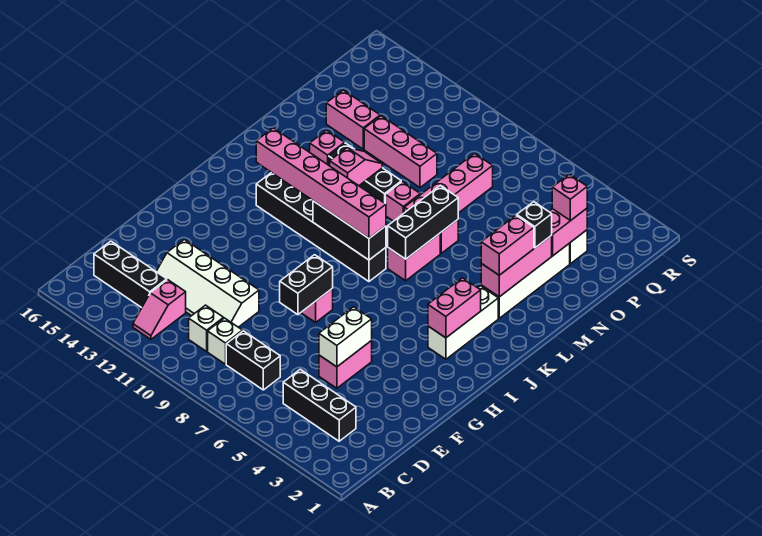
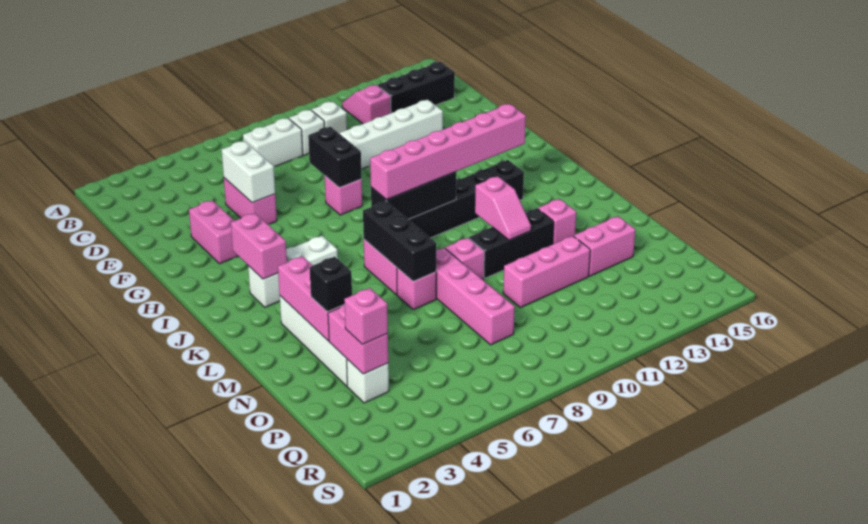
black 1x3 brick [283,369,356,441] -> none
black 1x2 brick [226,331,280,390] -> white 1x2 brick [243,118,303,167]
white 1x3 brick [428,286,498,359] -> white 1x3 brick turned to [248,236,338,307]
pink 1x2 brick [481,215,534,275] -> pink 1x2 brick moved to [189,200,238,264]

